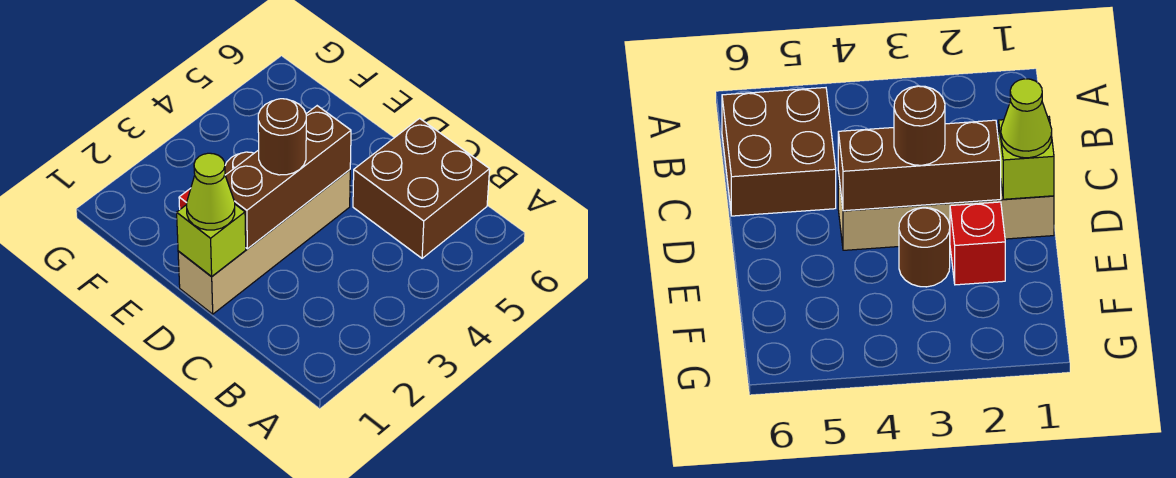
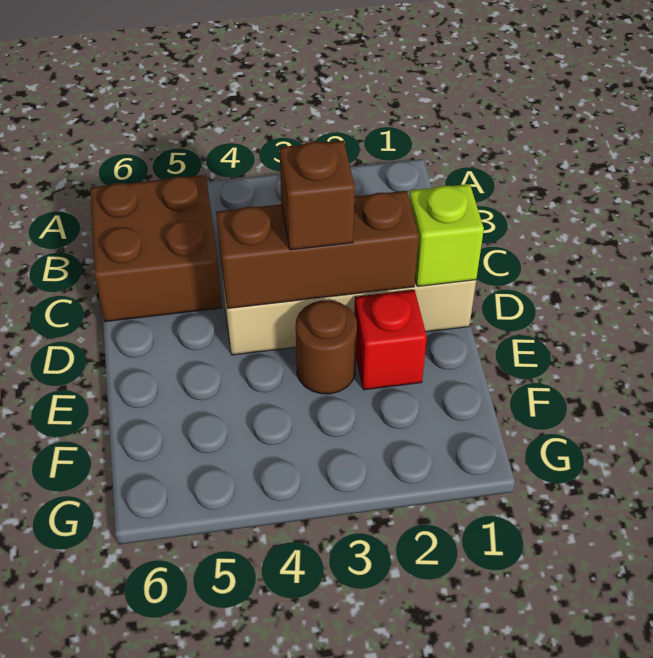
lime 1x1 cone [187,153,235,230] -> none
brown 1x1 round brick [258,99,306,175] -> brown 1x1 brick [279,140,355,250]

